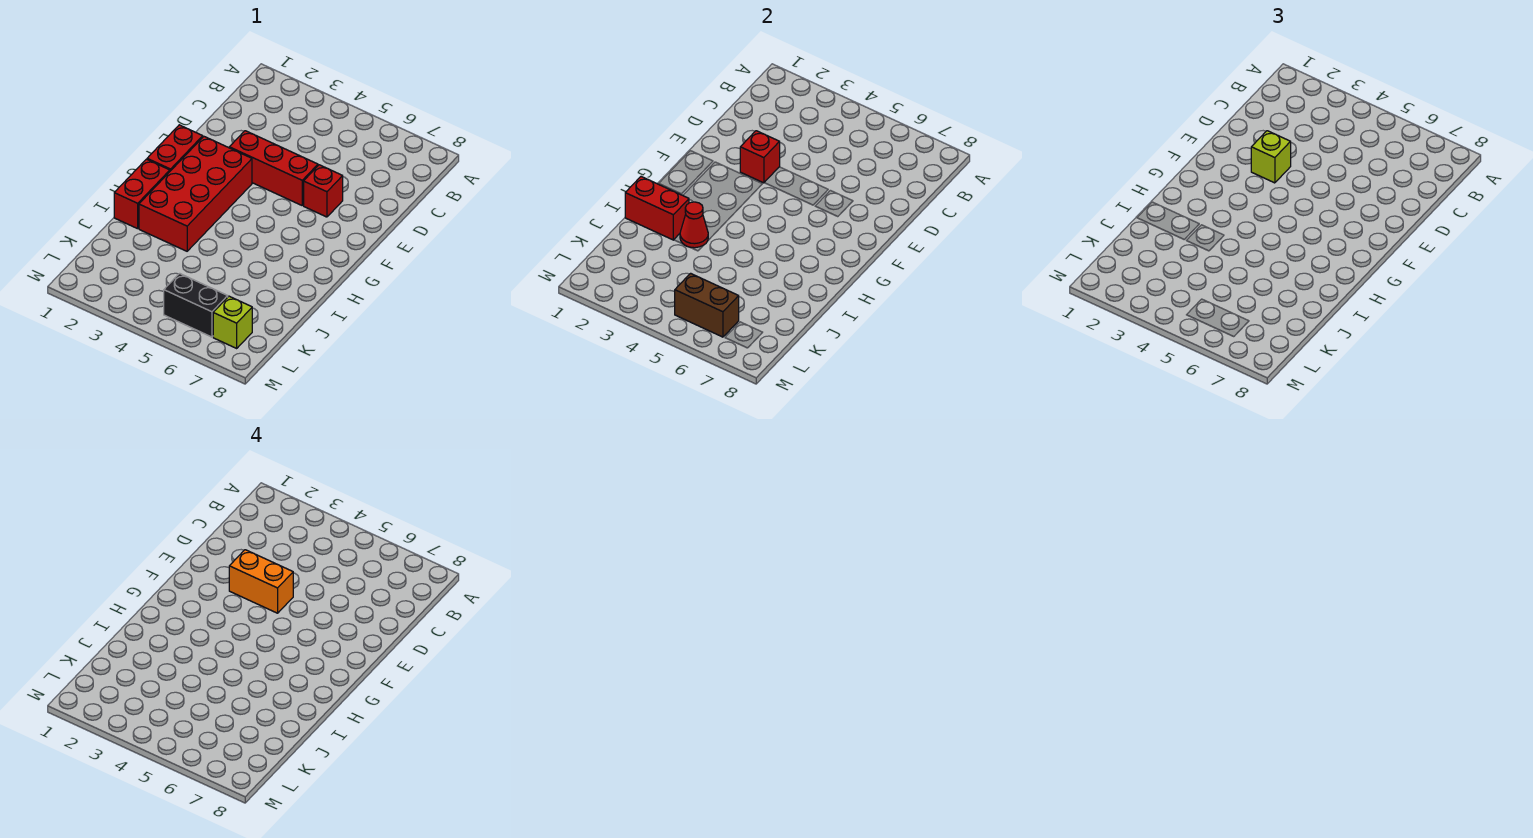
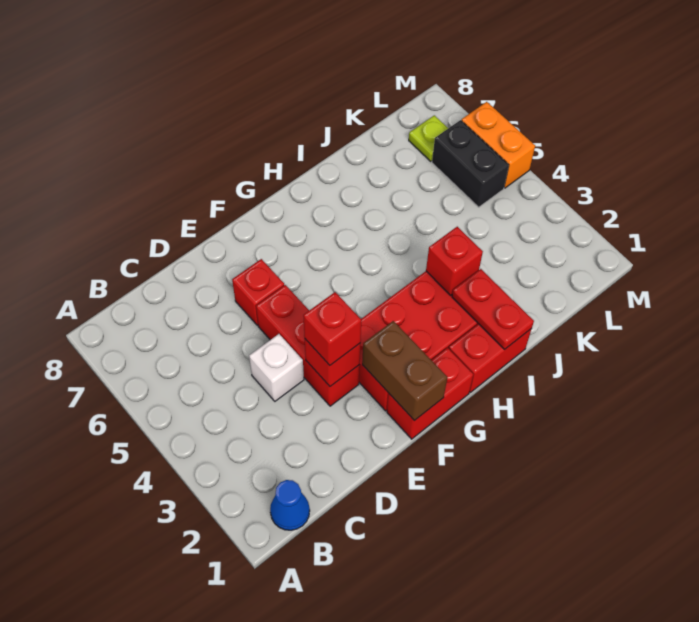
none -> blue 1x1 cone [270,480,310,530]
none -> white 1x1 brick [249,334,304,401]
lime 1x1 brick [1251,131,1291,183] -> red 1x1 brick [303,292,361,365]
orange 1x2 brick [229,550,293,613] -> orange 1x2 brick moved to [462,102,535,188]
red 1x2 brick [625,177,689,240] -> red 1x2 plate [452,269,534,349]
red 1x1 cone [680,202,708,248] -> red 1x1 brick [426,227,483,295]
brown 1x2 brick [675,273,739,337] -> brown 1x2 brick moved to [362,321,447,421]
lime 1x1 brick [213,296,252,348] -> lime 1x1 plate [409,115,448,161]

